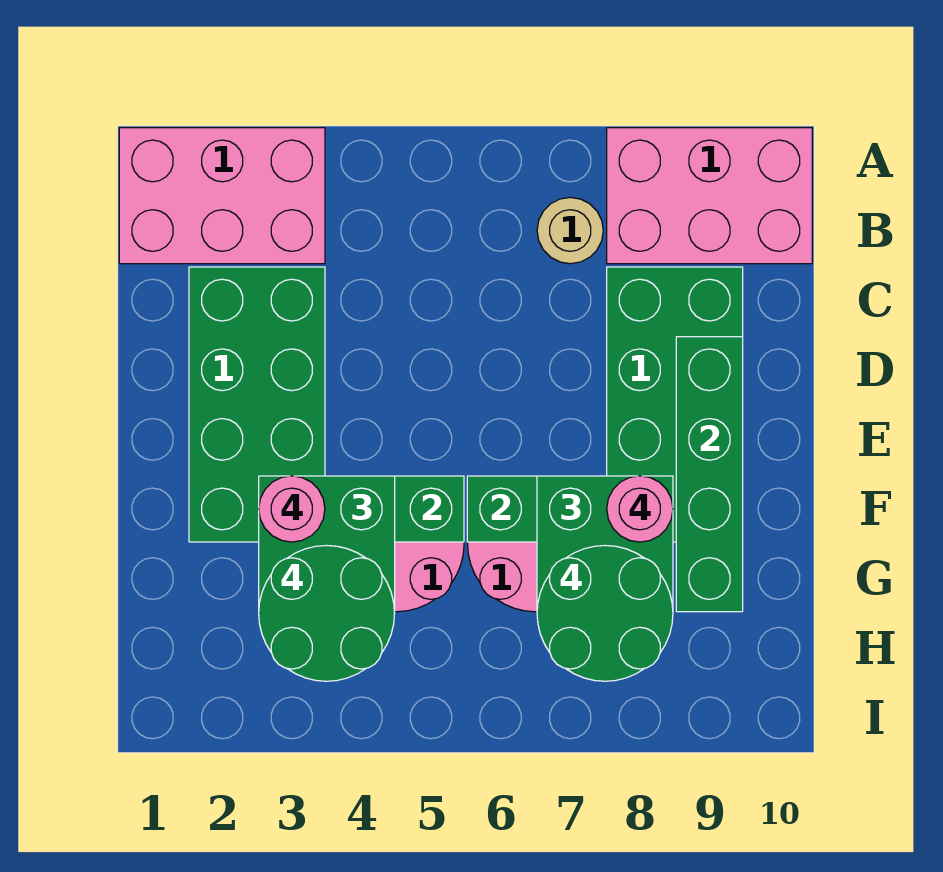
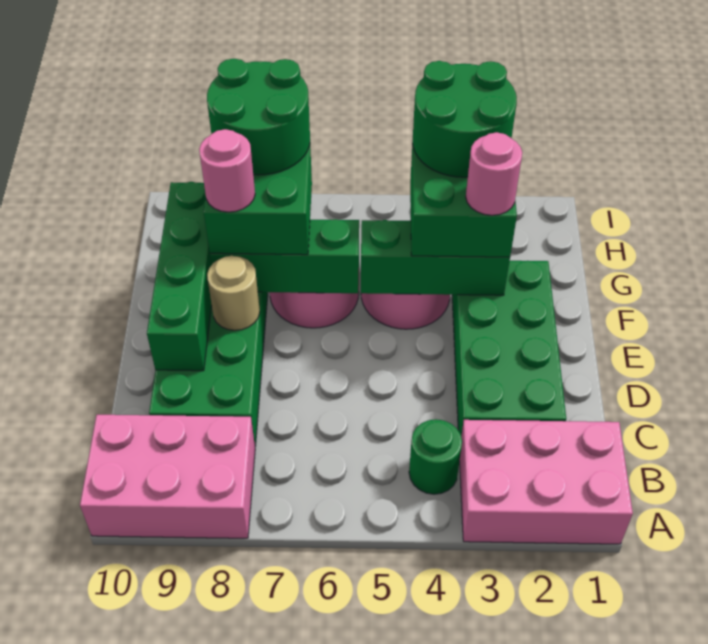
none -> green 1x1 round brick [409,419,462,494]
tan 1x1 round brick [537,197,603,264] -> tan 1x1 round brick moved to [207,256,260,330]

